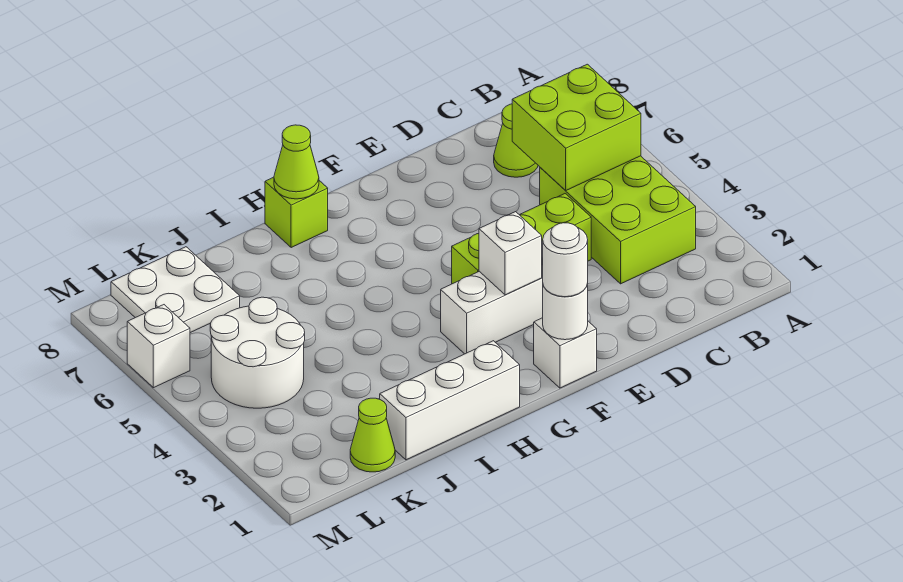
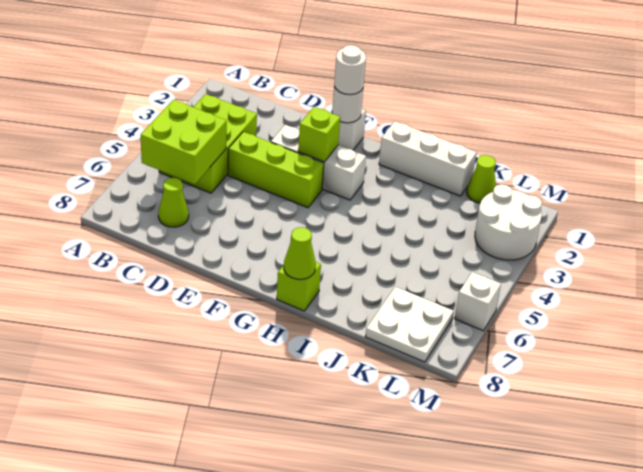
white 1x1 brick [479,212,542,295] -> lime 1x1 brick [298,107,340,162]
white 2x2 round brick [210,297,305,408] -> white 2x2 round brick moved to [475,184,542,260]

